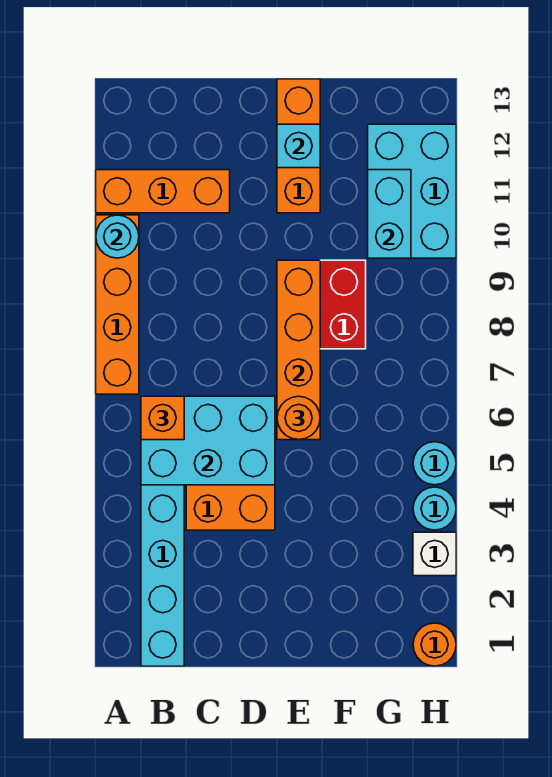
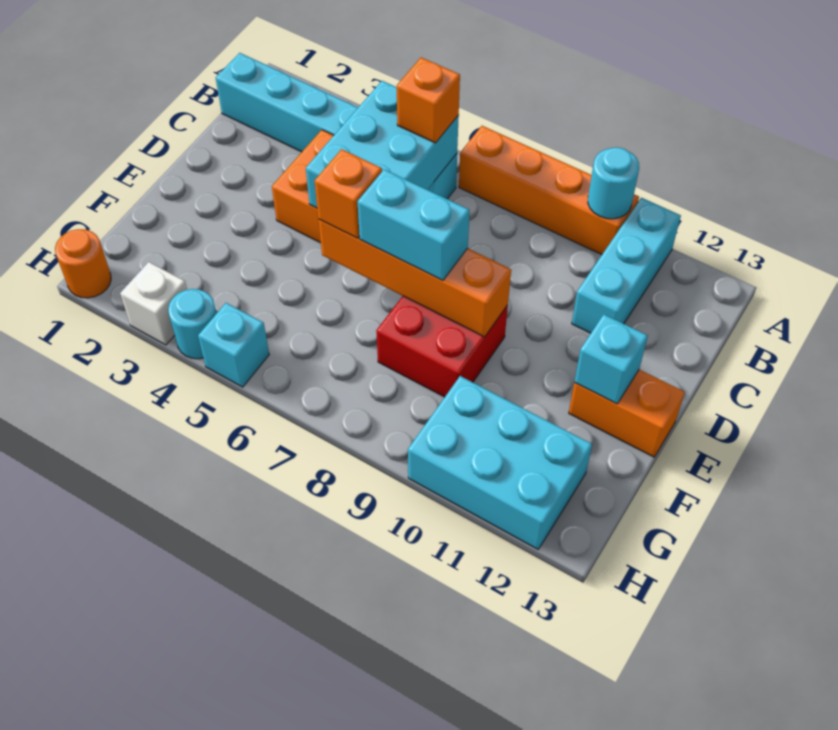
orange 1x3 brick [96,170,230,213] -> cyan 1x3 brick [572,198,681,333]
orange 1x1 round brick [277,396,320,440] -> orange 1x1 brick [315,149,382,238]
orange 1x3 brick [277,79,320,213] -> orange 1x2 brick [569,370,685,457]
cyan 1x2 brick [368,170,411,258] -> cyan 1x2 brick moved to [357,169,470,281]
cyan 1x1 round brick [413,442,456,485] -> cyan 1x1 brick [198,303,269,387]

